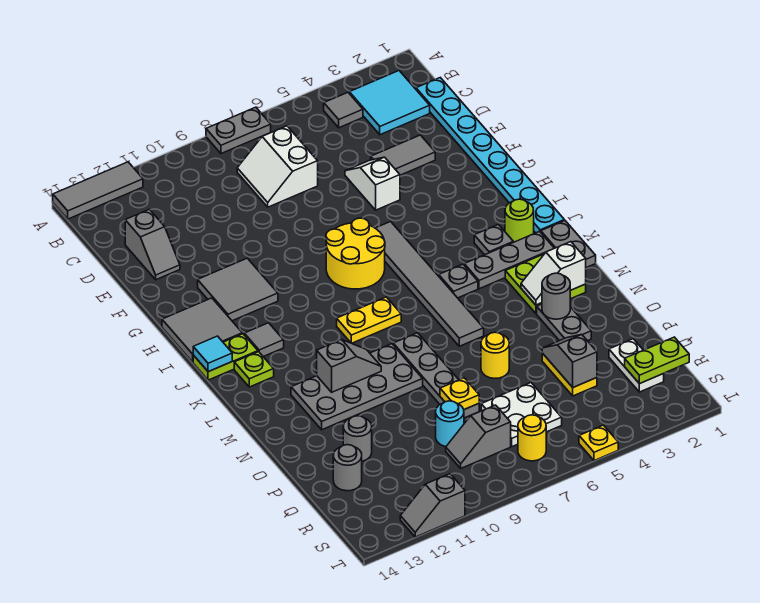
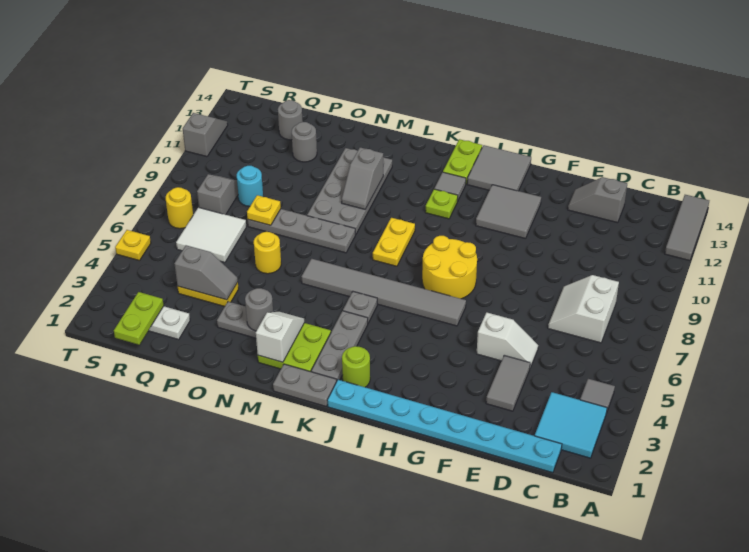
grey 1x2 plate [206,107,271,154] -> none
white 2x2 slope [237,126,318,207] -> white 2x2 slope turned to [548,275,619,343]
grey 1x1 plate [474,225,513,255] -> none
cyan 1x1 tile [193,336,232,372] -> none
lime 1x1 plate [234,352,274,387] -> lime 1x1 plate moved to [425,189,458,219]
white 2x2 plate [481,383,562,447] -> white 2x2 tile [176,207,246,262]

